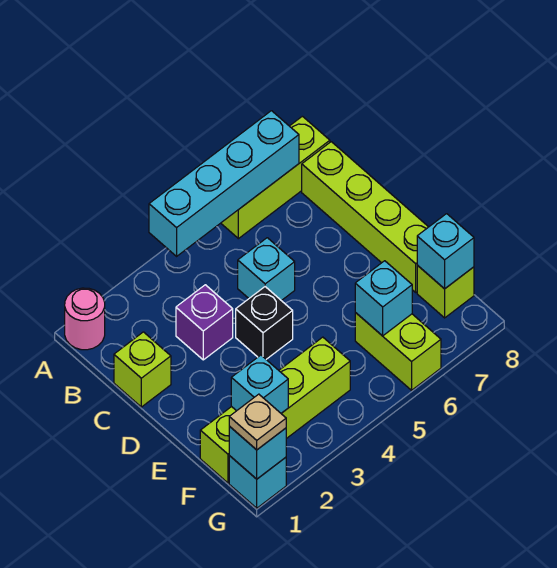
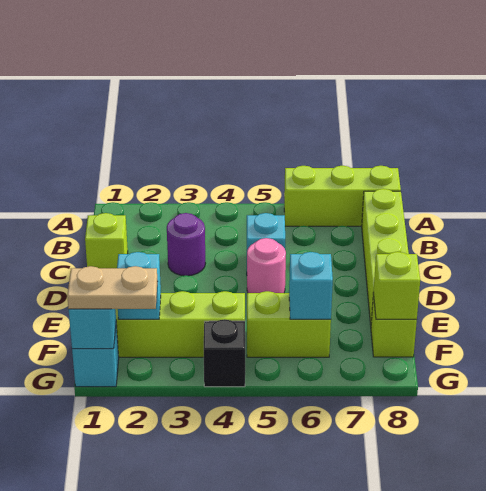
pink 1x1 round brick [65,288,105,350] -> pink 1x1 round brick moved to [247,238,286,293]
cyan 1x4 brick [149,111,299,256] -> none
purple 1x1 brick [176,285,233,360] -> purple 1x1 round brick [167,213,205,276]
black 1x1 brick [236,287,293,359] -> black 1x1 brick moved to [204,319,245,387]
lime 1x2 brick [355,313,441,390] -> lime 1x2 brick turned to [247,291,331,357]
cyan 1x1 brick [417,214,474,289] -> lime 1x1 brick [373,252,420,320]
tan 1x1 plate [229,394,286,450] -> tan 1x2 plate [67,266,158,309]

